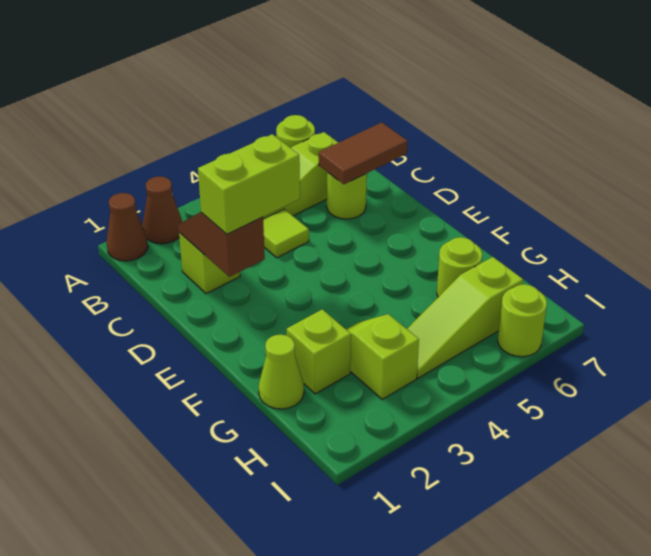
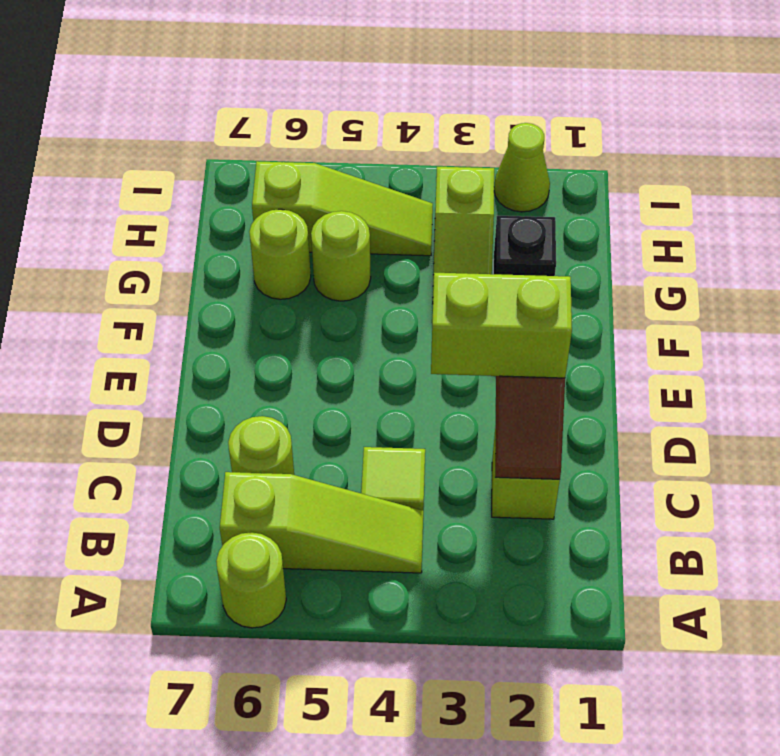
brown 1x1 cone [106,193,148,261] -> none
brown 1x1 cone [143,176,182,244] -> none
brown 1x2 tile [319,122,407,184] -> none
lime 1x1 cone [259,335,304,409] -> lime 1x1 cone moved to [494,123,550,212]
lime 1x1 brick [287,309,351,394] -> black 1x1 brick [493,216,556,276]
lime 1x1 round brick [498,284,547,357] -> lime 1x1 round brick moved to [311,211,371,301]

